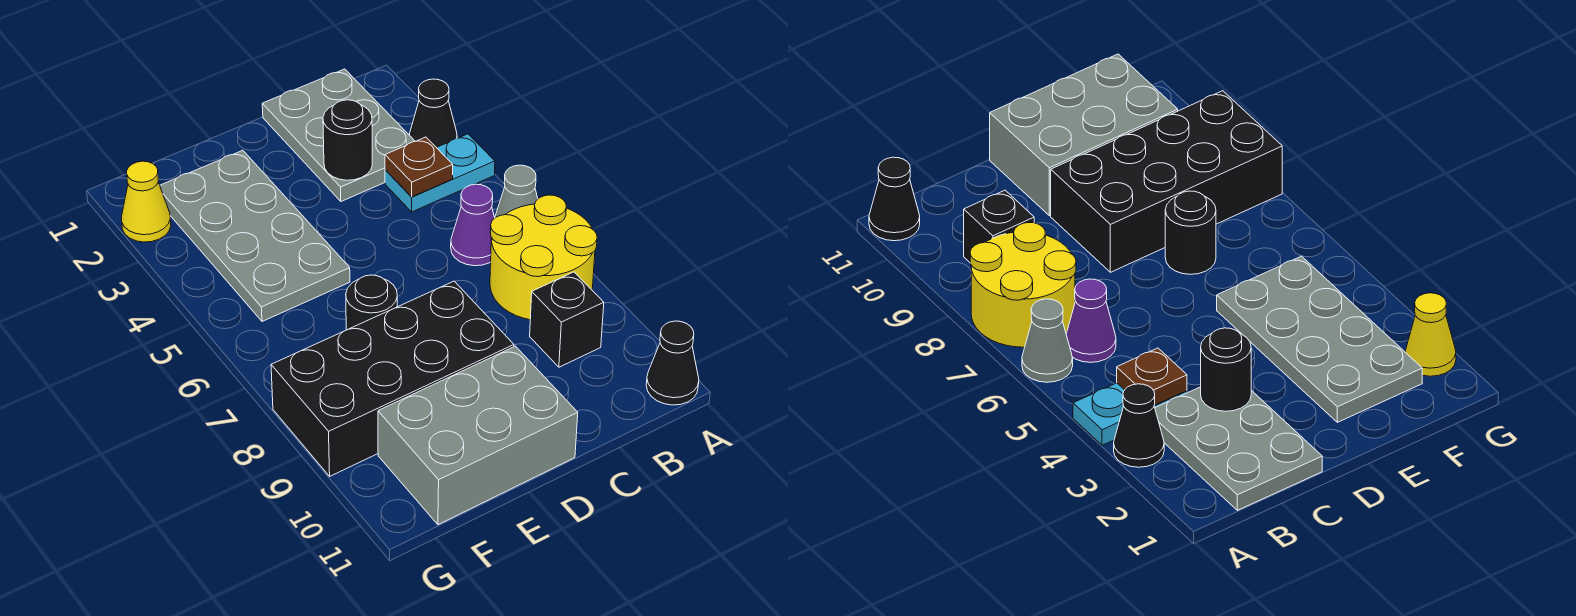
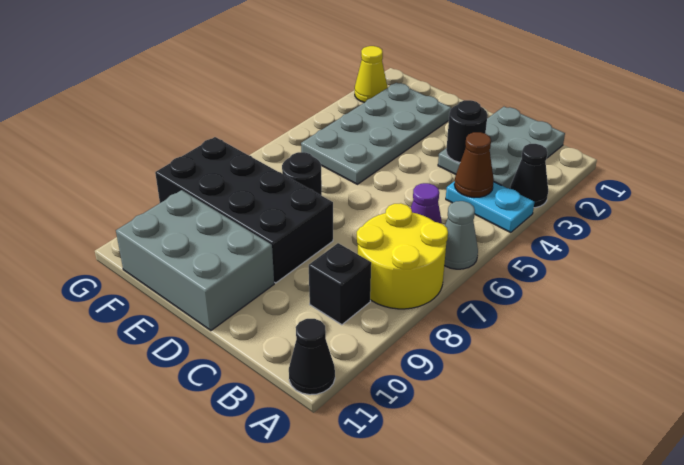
brown 1x1 plate [385,137,453,197] -> brown 1x1 cone [454,132,494,198]

